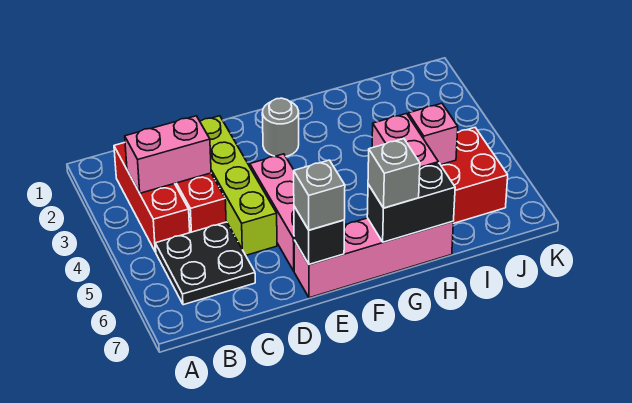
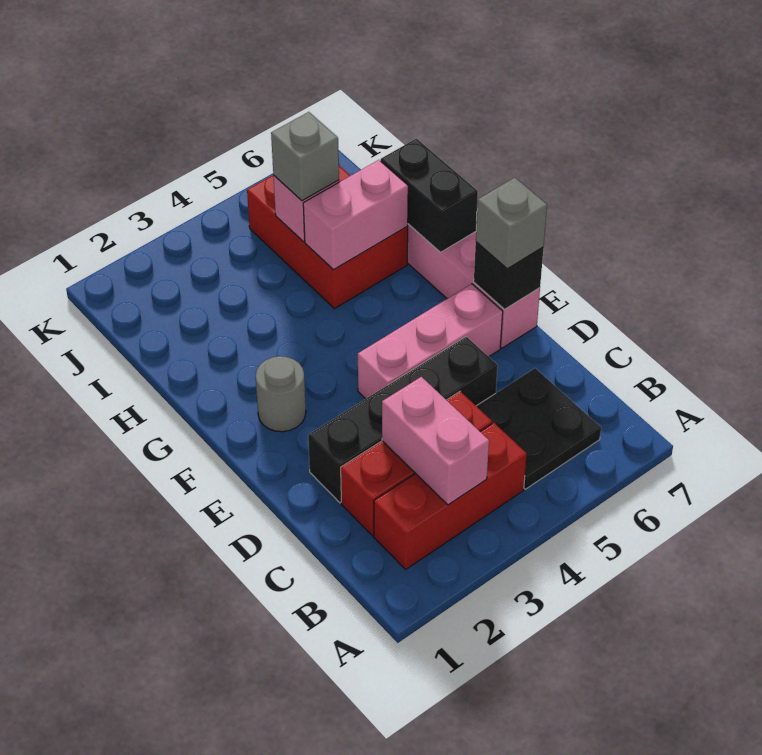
lime 1x4 brick [200,116,277,255] -> black 1x4 brick [308,337,498,503]
grey 1x1 brick [368,139,420,208] -> grey 1x1 brick moved to [271,112,339,201]

